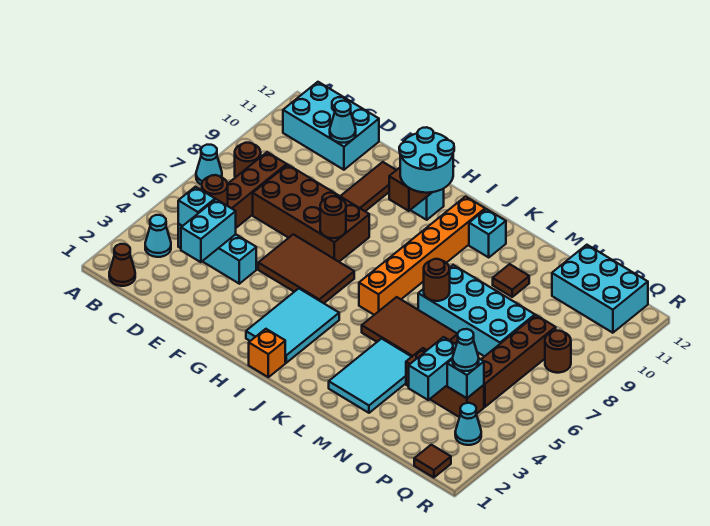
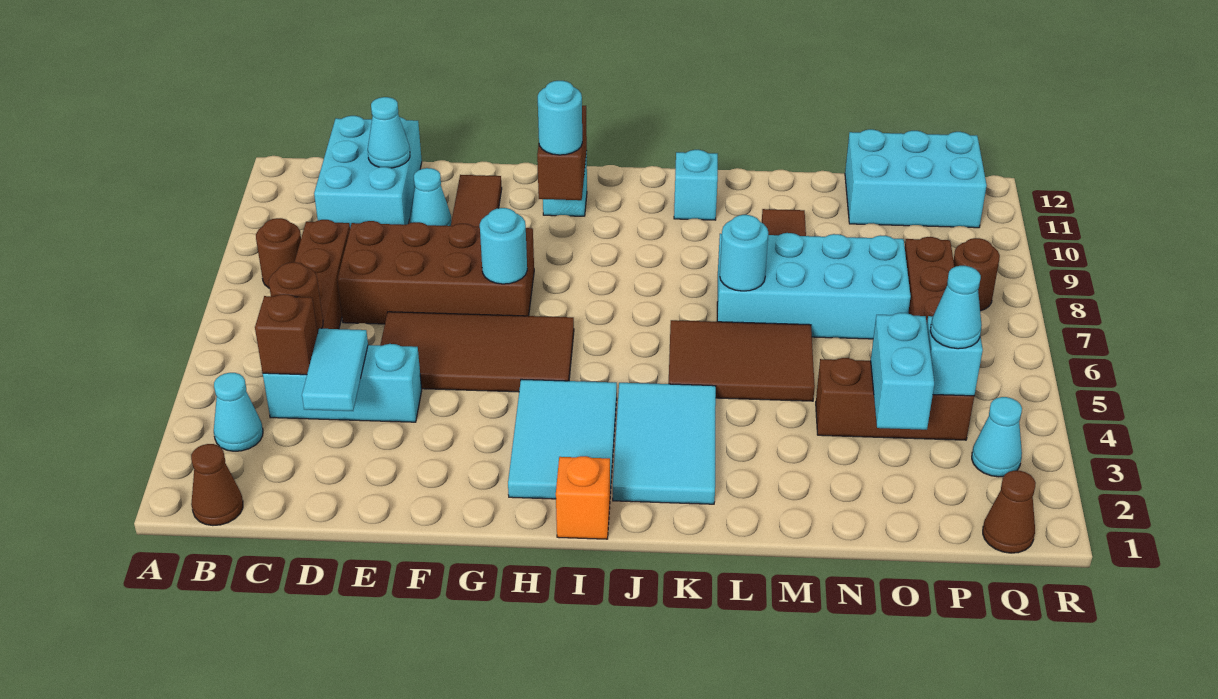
cyan 1x1 cone [196,145,222,185] -> cyan 1x1 cone moved to [410,168,452,226]
cyan 2x3 brick [283,82,379,170] -> cyan 2x3 brick turned to [314,116,422,227]
cyan 1x1 brick [178,187,215,226] -> brown 1x1 brick [255,294,317,375]
cyan 1x2 brick [181,199,236,262] -> cyan 1x2 tile [302,329,368,411]
brown 2x3 tile [258,234,354,303] -> brown 2x4 tile [380,312,574,392]
brown 1x1 round brick [320,196,346,238] -> cyan 1x1 round brick [480,208,527,284]
cyan 2x2 round brick [399,127,454,193] -> cyan 1x1 round brick [538,81,582,155]
orange 1x6 brick [359,197,485,315] -> none
cyan 2x3 tile [329,339,411,413] -> cyan 2x3 tile moved to [613,383,716,504]
brown 1x1 round brick [424,259,450,301] -> cyan 1x1 round brick [720,215,768,291]
brown 1x1 tile [414,445,451,478] -> brown 1x1 cone [983,471,1036,553]

